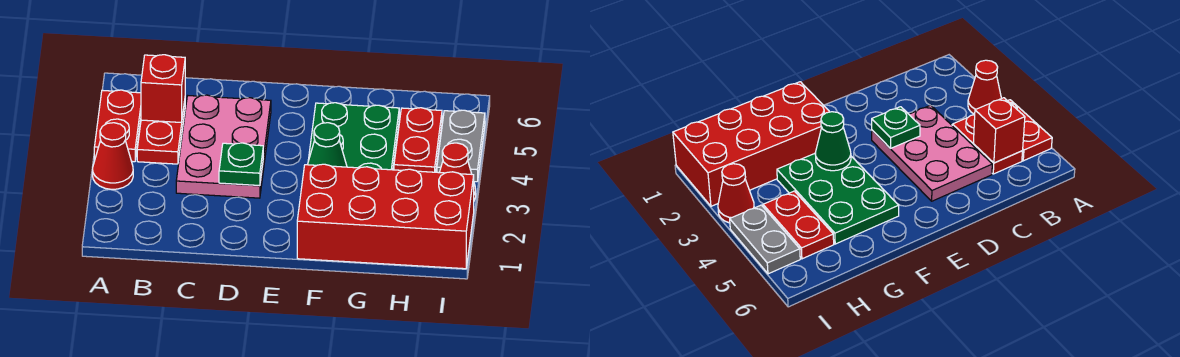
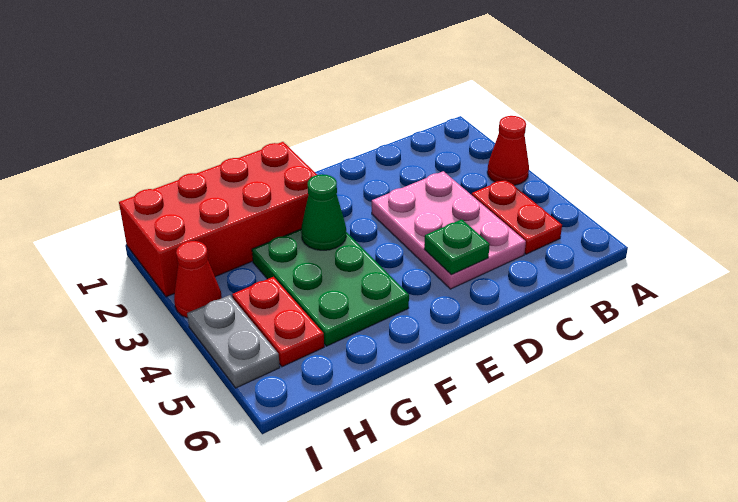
red 1x2 plate [94,90,141,162] -> none
red 1x1 brick [141,55,185,123] -> none
green 1x1 plate [219,143,263,186] -> green 1x1 plate moved to [424,219,490,275]

